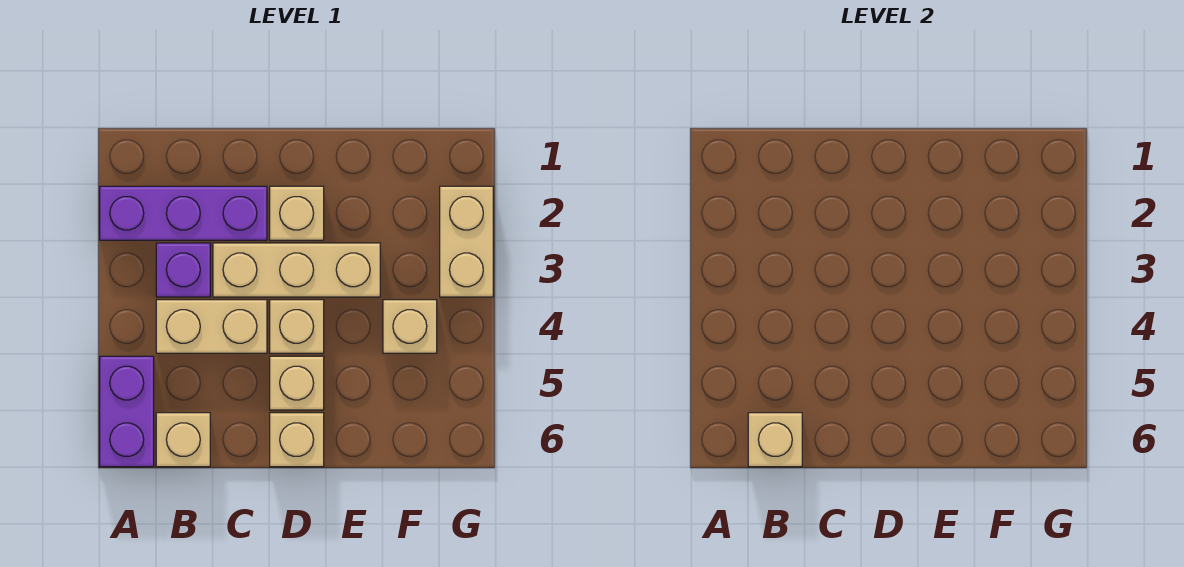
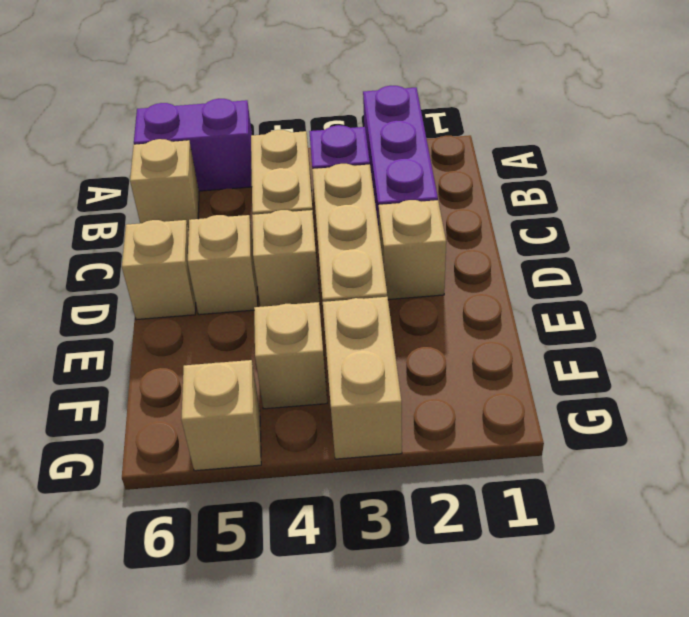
tan 1x1 brick [748,413,802,467] -> tan 1x1 brick moved to [181,360,261,471]
tan 1x2 brick [440,186,493,297] -> tan 1x2 brick turned to [323,297,402,459]

